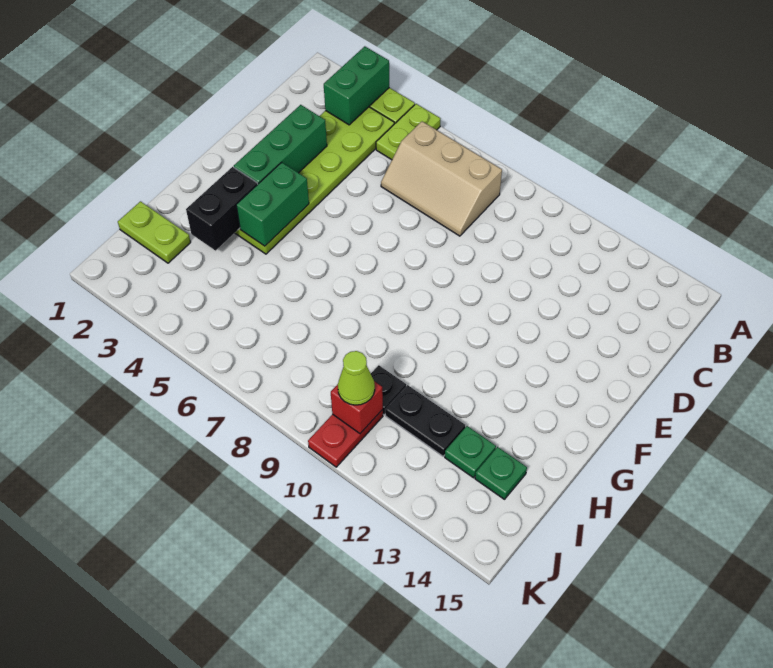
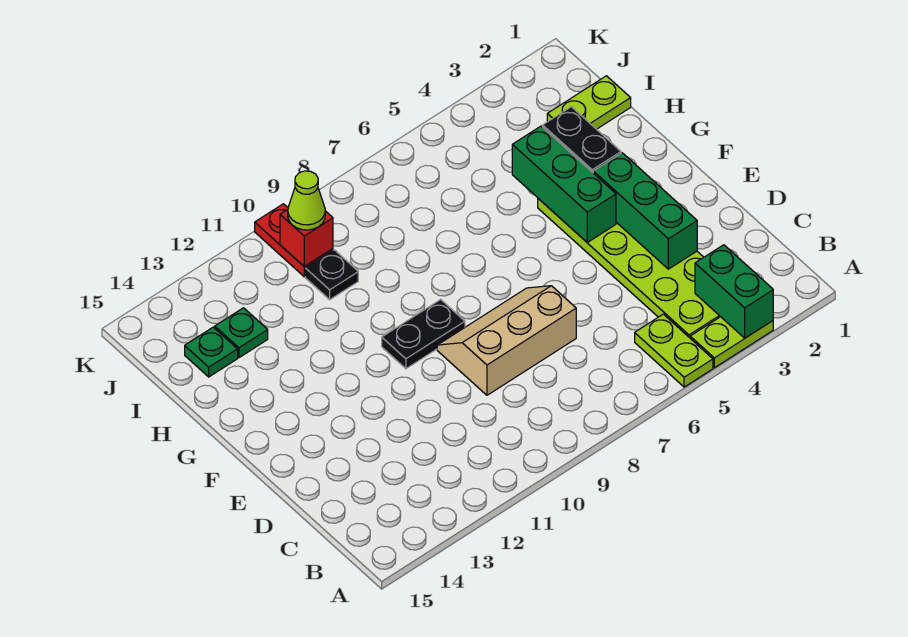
tan 2x3 slope [381,121,502,236] -> tan 2x3 slope moved to [437,286,576,395]
green 1x2 brick [236,162,309,246] -> green 1x3 brick [512,126,616,242]
black 1x2 plate [385,385,465,456] -> black 1x2 plate moved to [382,300,465,369]

